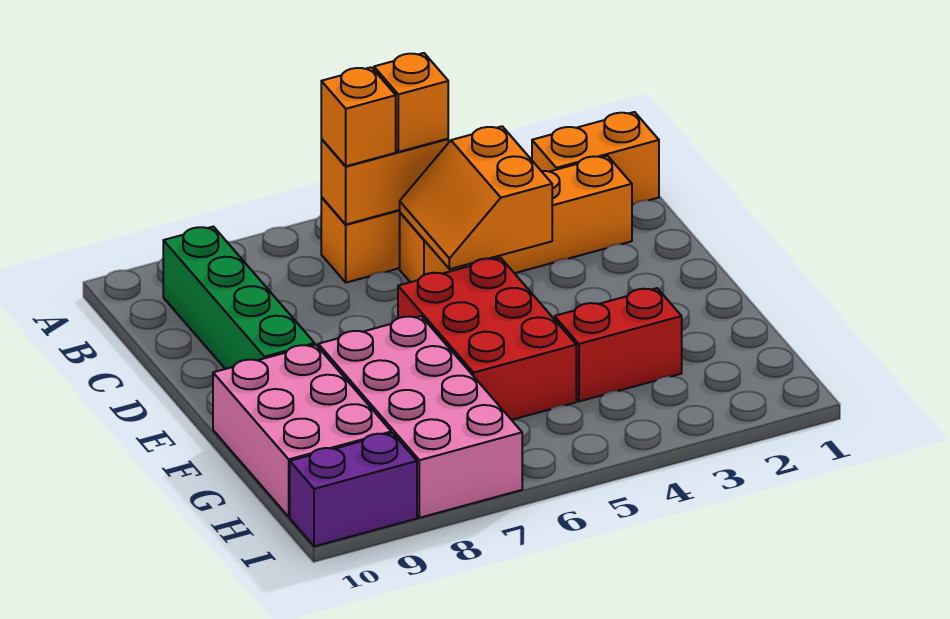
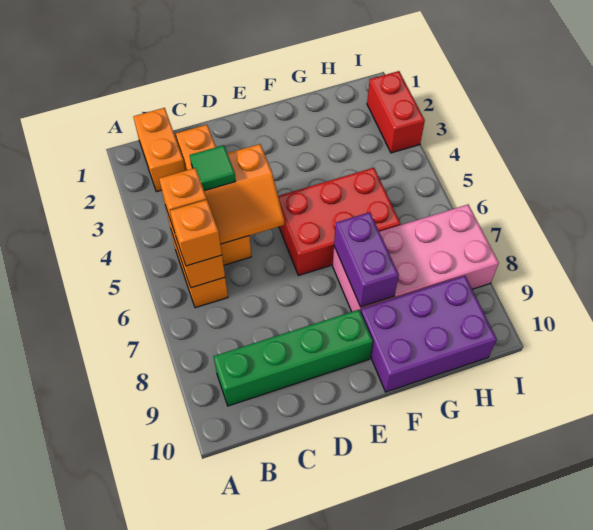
none -> green 1x1 tile [190,145,236,191]
pink 2x3 brick [213,345,391,517] -> purple 2x3 brick [361,276,497,392]
red 1x2 brick [555,288,682,401] -> red 1x2 brick moved to [367,71,425,153]
purple 1x2 brick [290,433,417,546] -> purple 1x2 brick moved to [334,212,399,307]

